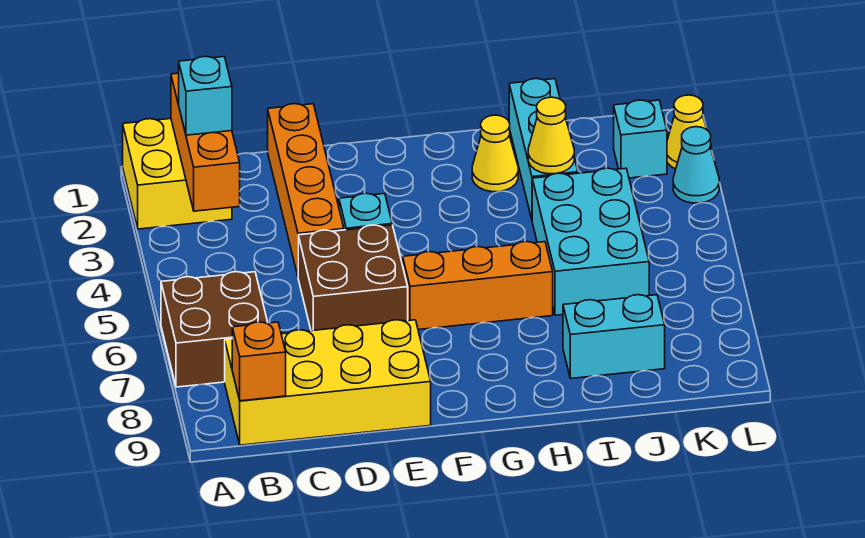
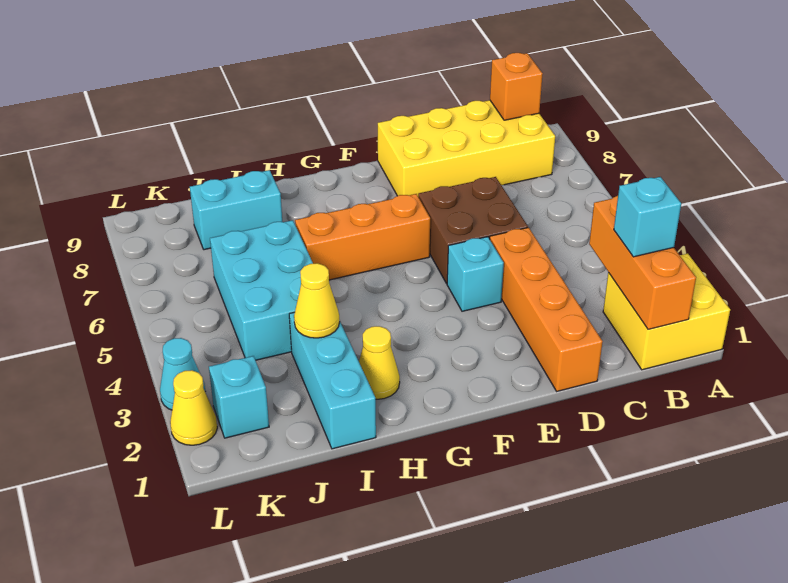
brown 2x2 brick [161,272,268,387] -> none

